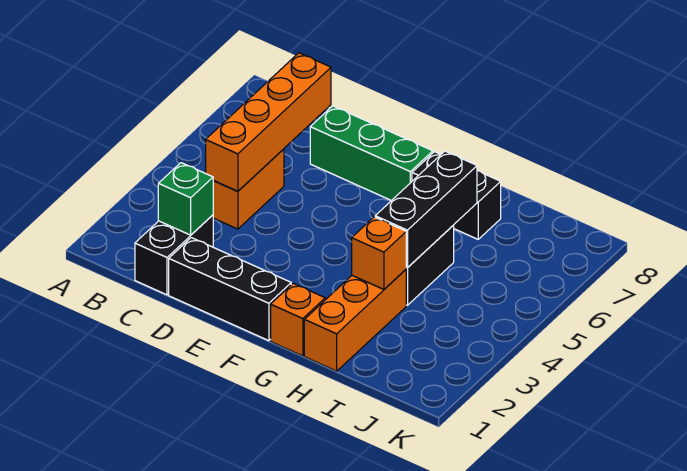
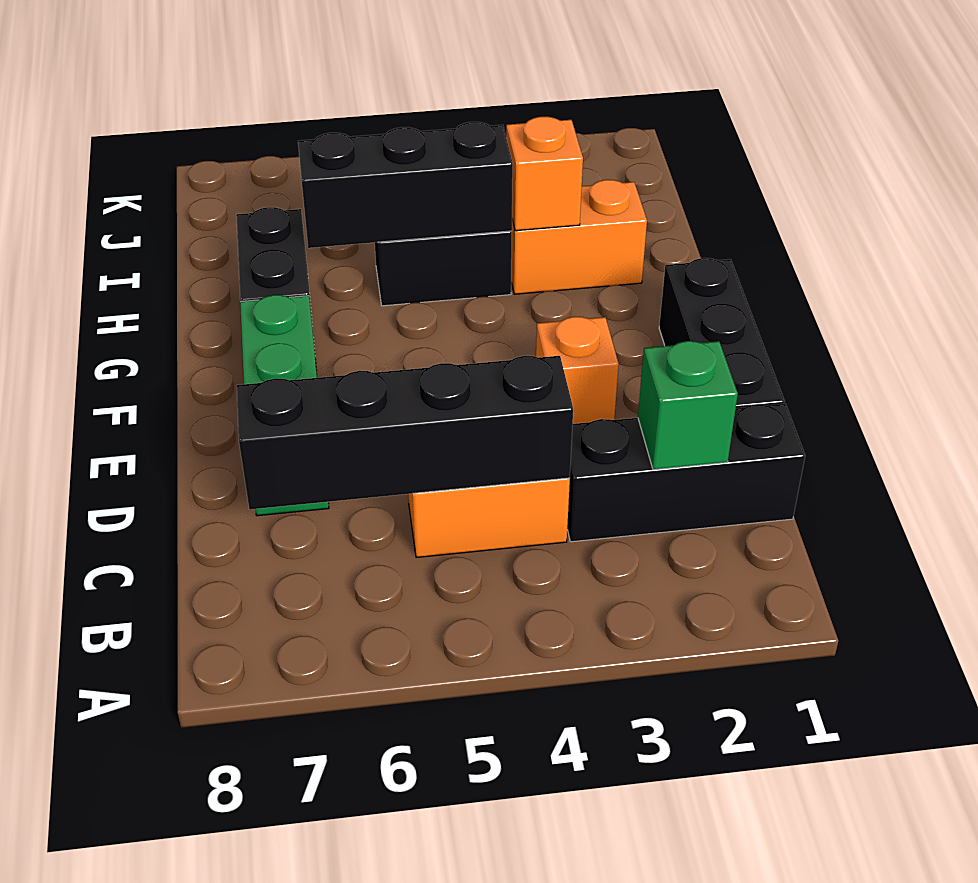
black 1x2 brick [135,215,213,295] -> black 1x3 brick [567,404,805,542]
orange 1x4 brick [206,53,331,191] -> black 1x4 brick [237,356,573,509]
orange 1x1 brick [271,283,325,356] -> orange 1x1 brick moved to [536,317,619,424]
orange 1x3 brick [304,270,406,371] -> orange 1x2 brick [511,180,647,294]

